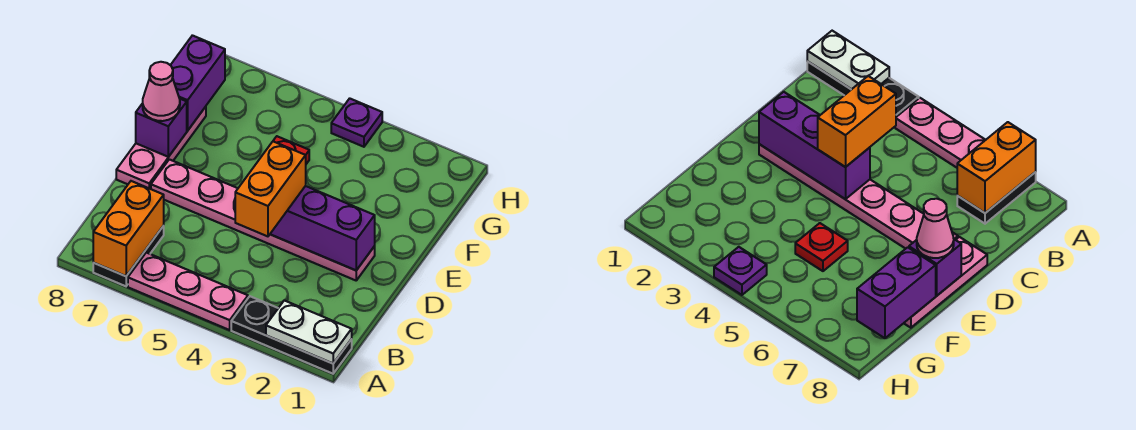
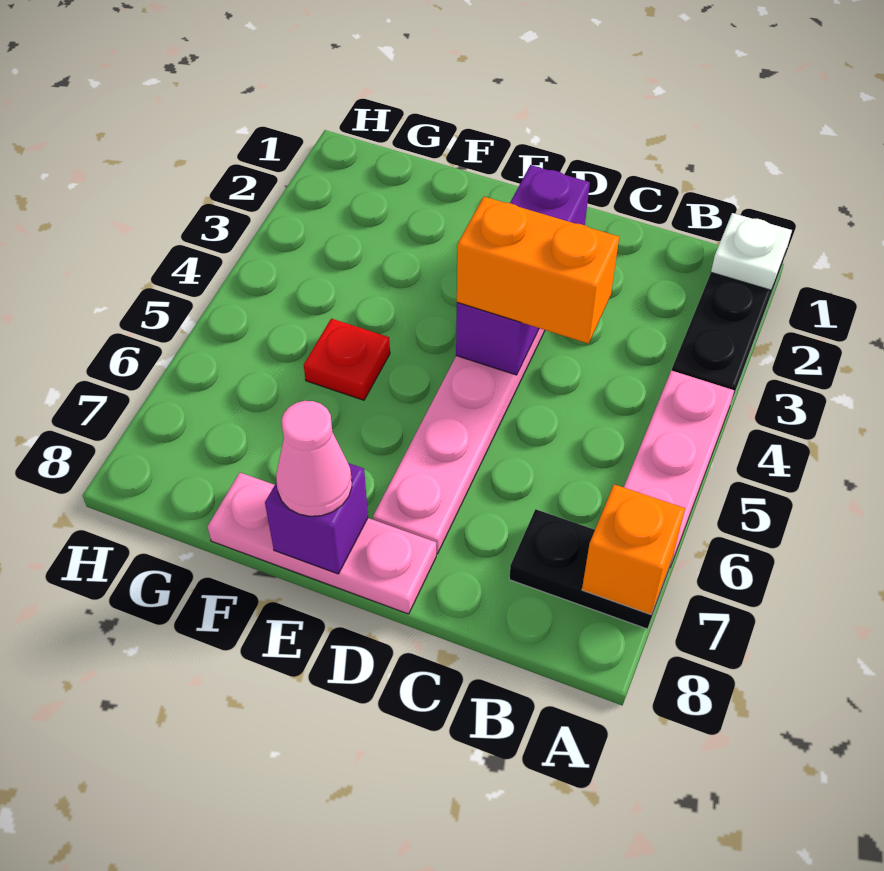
white 1x2 plate [266,300,352,363] -> white 1x1 plate [711,213,792,290]
orange 1x2 brick [93,181,164,276] -> orange 1x1 brick [582,484,685,614]
purple 1x2 brick [171,35,225,131] -> none
purple 1x1 plate [331,98,382,147] -> none

